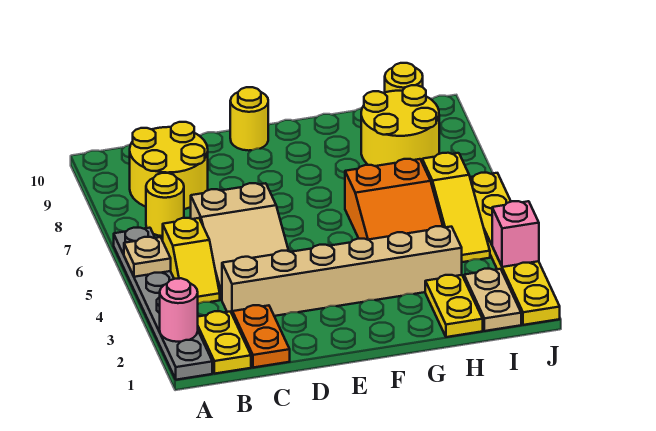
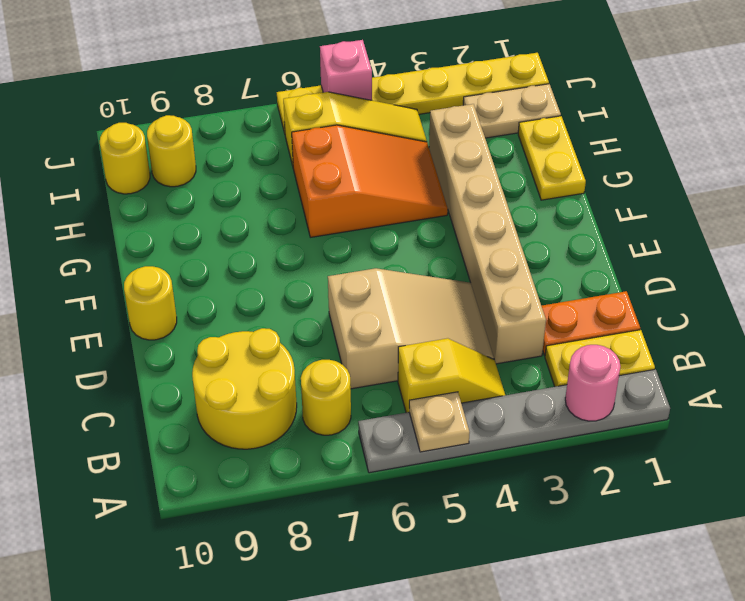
yellow 1x2 plate [425,275,483,337] -> yellow 1x2 plate turned to [518,116,586,200]
yellow 2x2 round brick [361,85,439,166] -> yellow 1x1 round brick [147,115,196,187]
pink 1x1 brick [492,201,539,267] -> pink 1x1 brick moved to [320,40,372,100]

